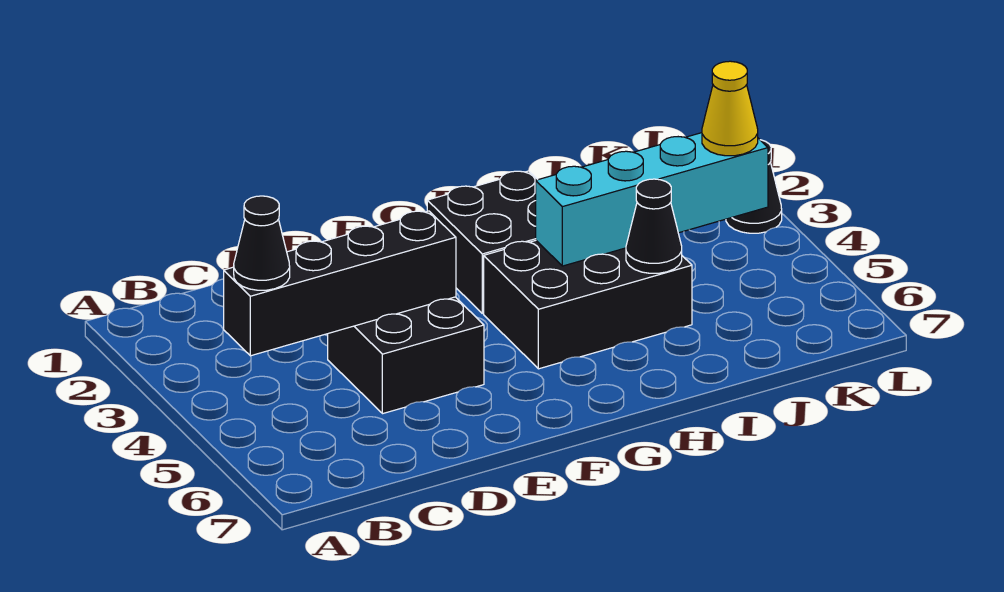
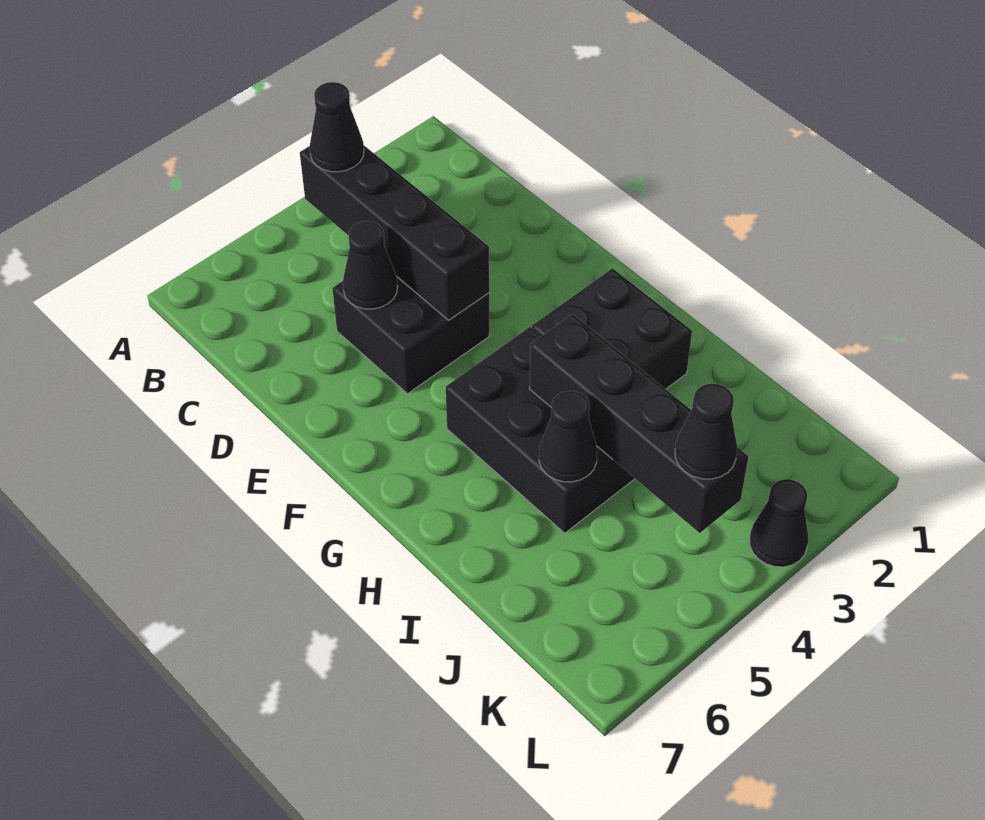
none -> black 1x1 cone [343,221,398,309]
cyan 1x4 brick [536,133,768,266] -> black 1x4 brick [529,314,748,533]
yellow 1x1 cone [702,61,758,156] -> black 1x1 cone [675,384,737,479]

